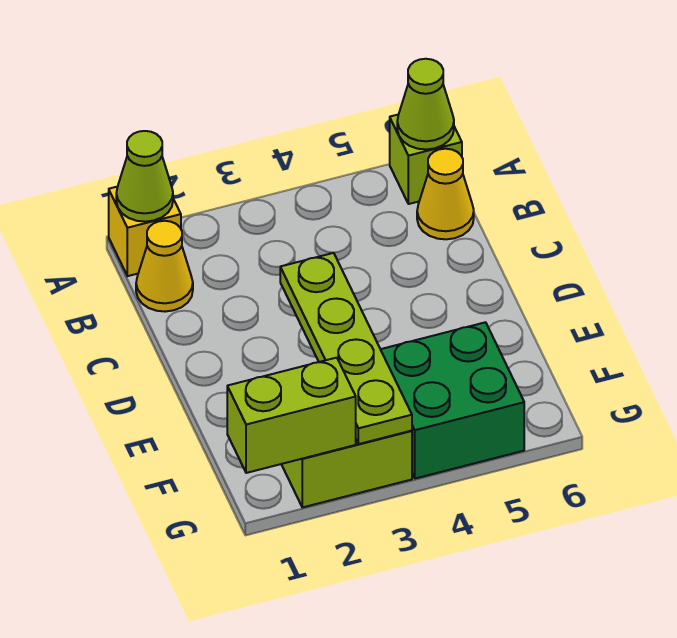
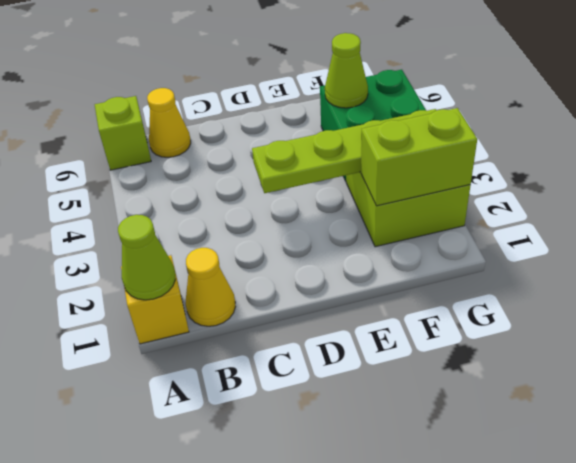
lime 1x1 cone [397,59,454,150] -> lime 1x1 cone moved to [325,33,368,108]
lime 1x2 brick [227,358,356,473] -> lime 1x2 brick turned to [361,108,477,206]

